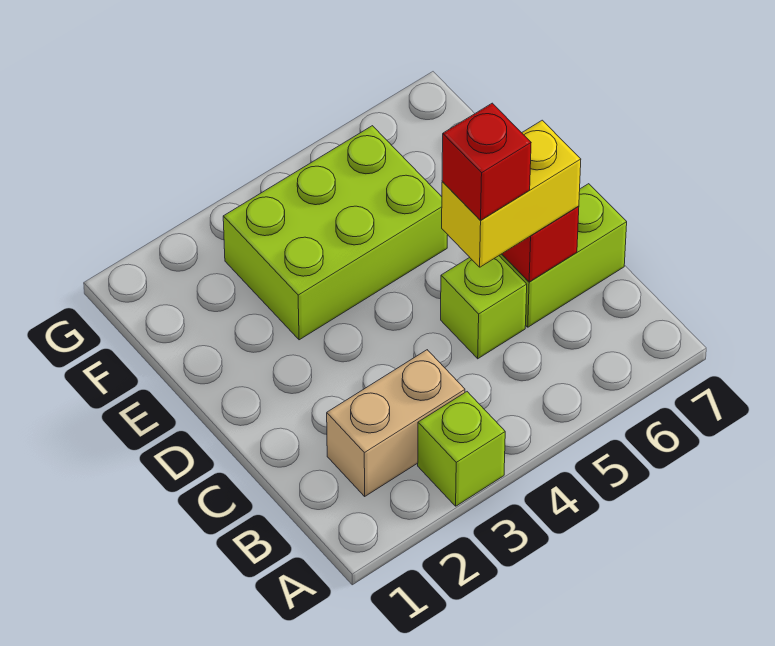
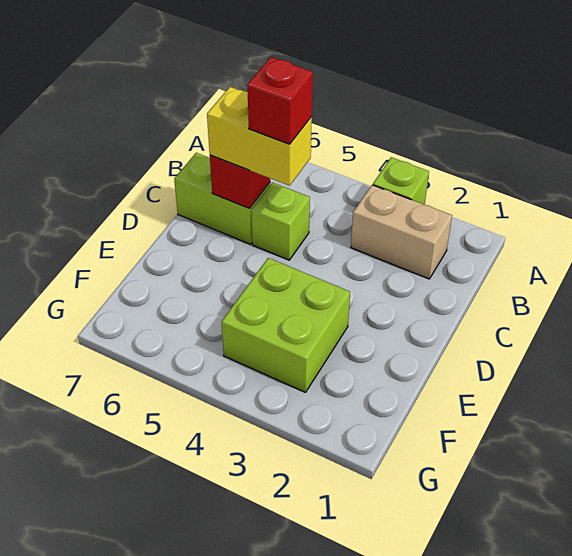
lime 2x3 brick [223,126,448,340] -> lime 2x2 brick [222,258,350,392]

